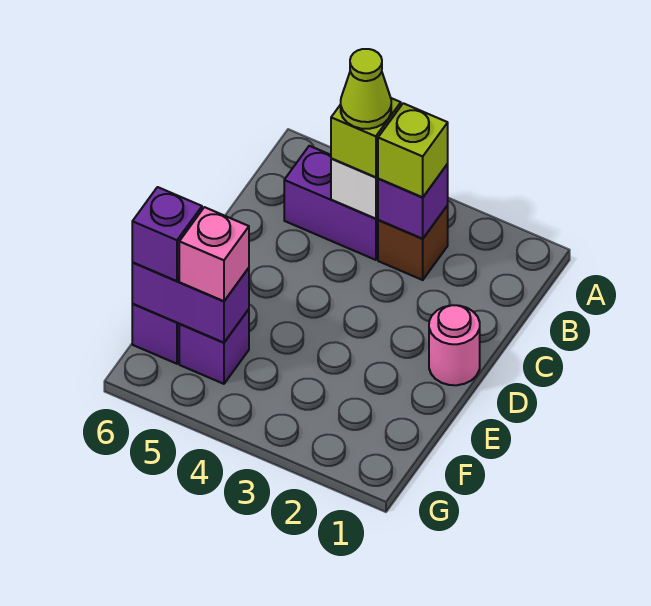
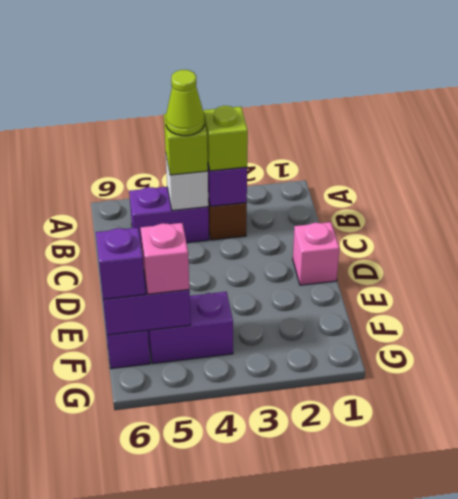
pink 1x1 round brick [429,305,480,385] -> pink 1x1 brick [293,222,339,285]
purple 1x1 brick [179,309,249,384] -> purple 1x2 brick [148,292,233,364]

